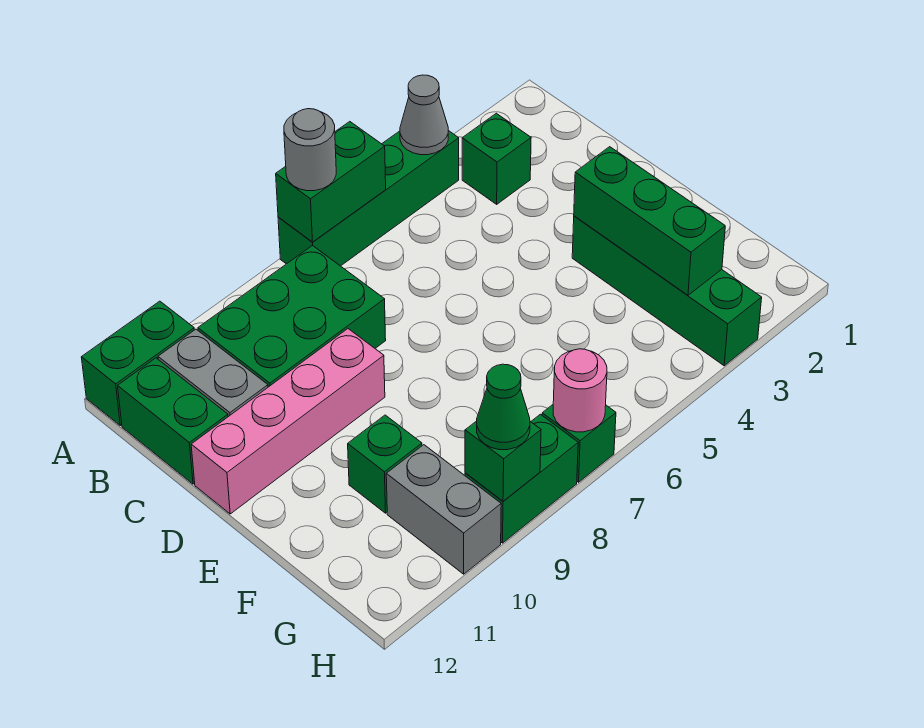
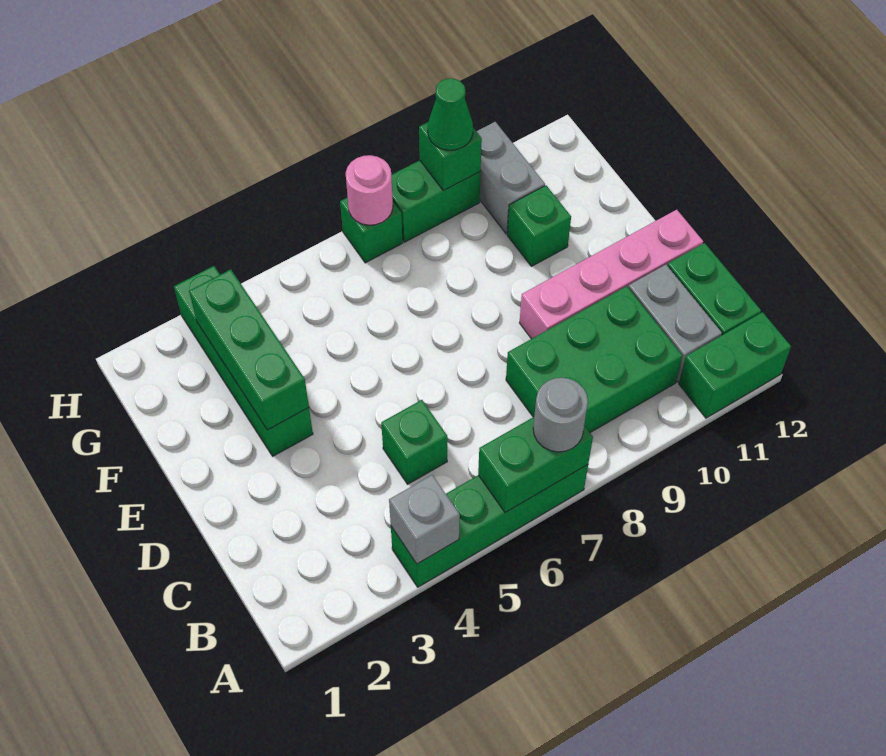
grey 1x1 cone [400,75,448,155] -> grey 1x1 brick [389,475,460,564]
green 1x1 brick [462,113,531,204] -> green 1x1 brick moved to [381,400,447,484]

